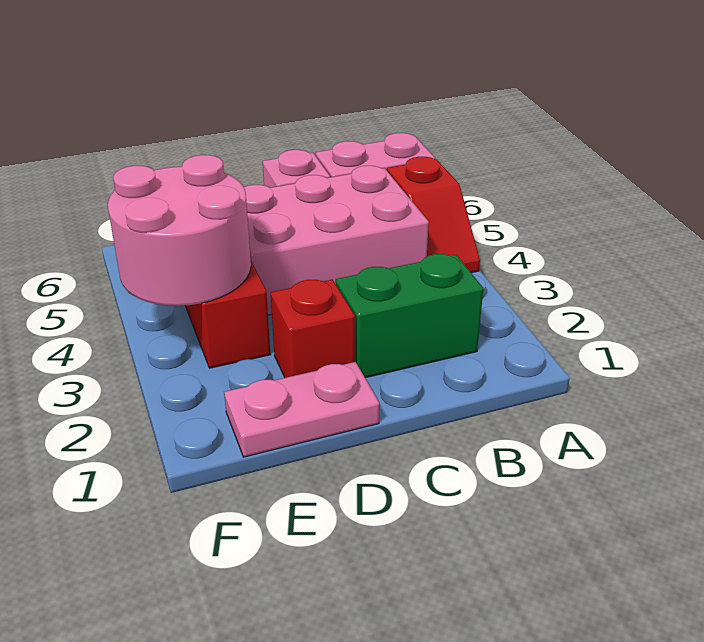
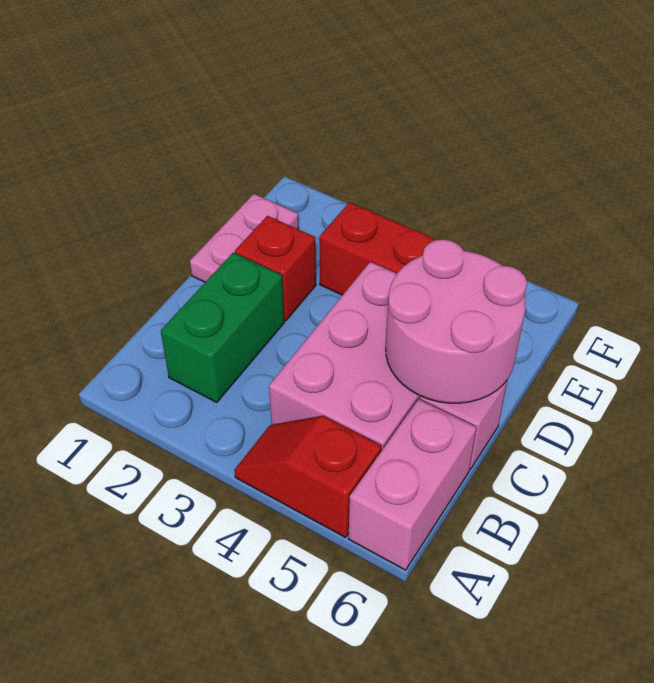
pink 2x2 round brick [108,155,251,306] -> pink 2x2 round brick moved to [386,240,527,403]

